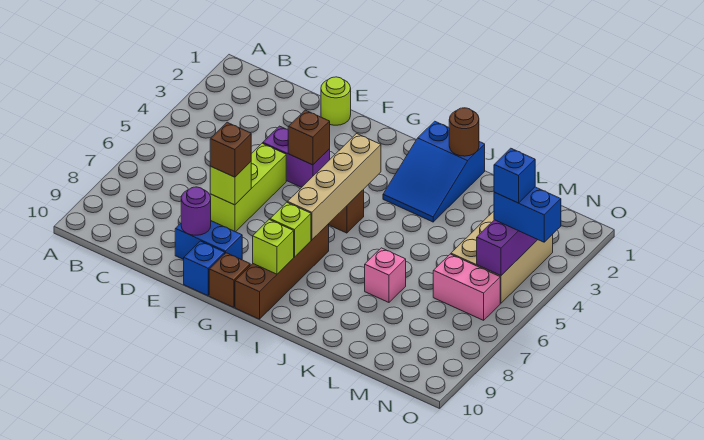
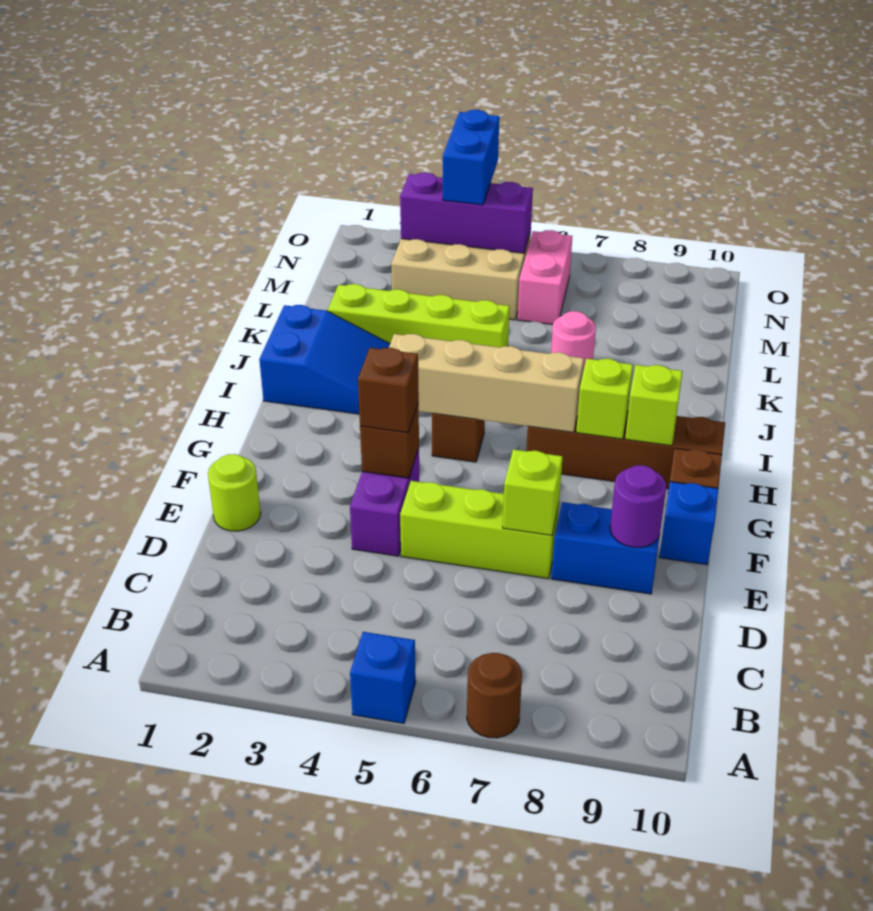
brown 1x1 brick [210,122,251,177] -> brown 1x1 brick moved to [358,348,419,433]
blue 1x2 brick [175,221,242,260] -> blue 1x2 brick turned to [551,502,660,594]
brown 1x1 round brick [449,108,479,156] -> brown 1x1 round brick moved to [467,653,522,738]
none -> lime 1x4 brick [328,284,510,347]
pink 1x1 brick [365,248,406,302] -> pink 1x1 round brick [551,311,596,376]
blue 1x1 brick [494,148,535,203] -> blue 1x1 brick moved to [350,632,416,723]

